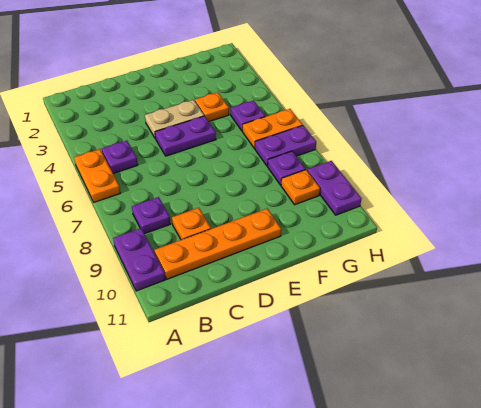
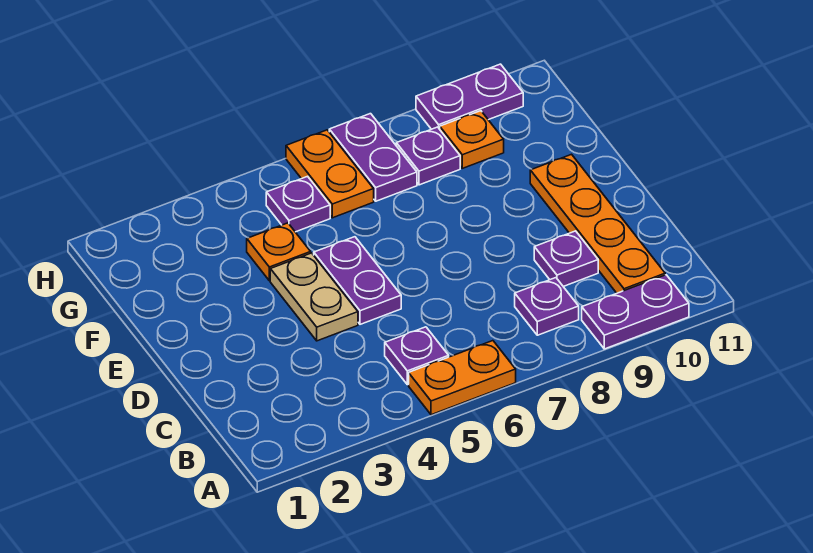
orange 1x1 plate [172,208,211,240] -> purple 1x1 plate [534,231,598,287]

